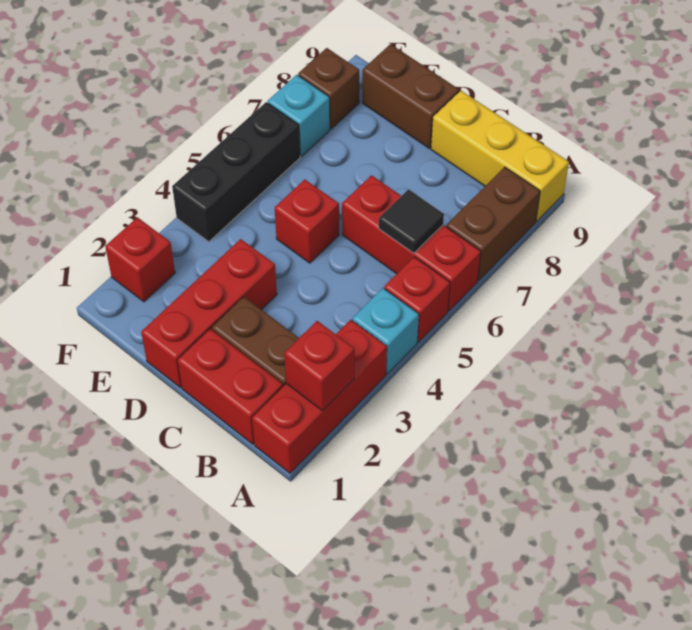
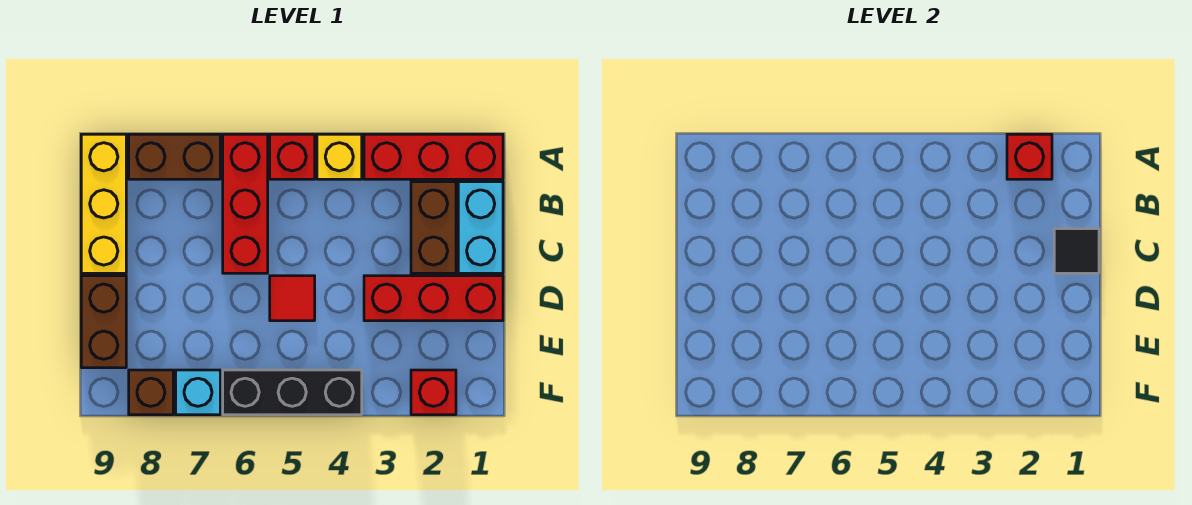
cyan 1x1 brick [352,288,419,374] -> yellow 1x1 brick [317,134,362,179]
red 1x2 brick [178,329,283,444] -> cyan 1x2 brick [458,182,503,273]
black 1x1 tile [379,190,444,253] -> black 1x1 tile moved to [1054,229,1099,273]
red 1x1 brick [275,179,339,263] -> red 1x1 tile [270,276,315,321]

